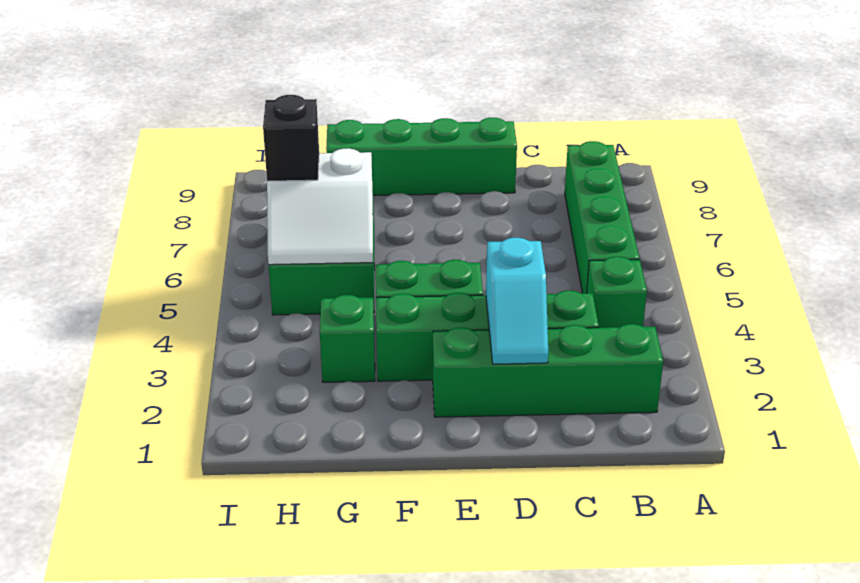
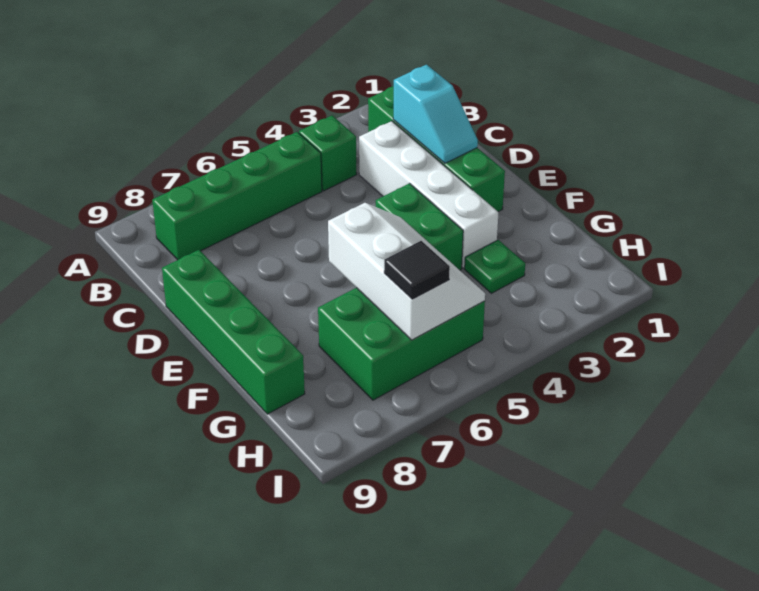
green 1x4 brick [376,290,599,381] -> white 1x4 brick [359,121,499,268]
cyan 1x2 slope [486,238,548,364] -> cyan 1x2 slope turned to [393,65,478,163]
green 1x1 brick [320,295,375,382] -> green 1x1 plate [465,240,525,293]
white 2x2 slope [267,148,373,265] -> white 2x3 slope [328,203,485,340]
black 1x1 brick [263,95,319,181] -> black 1x1 tile [384,241,450,299]

